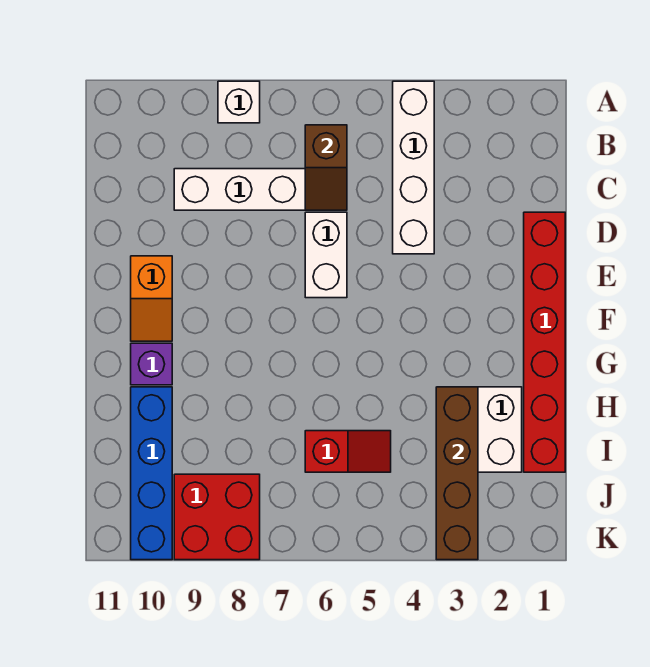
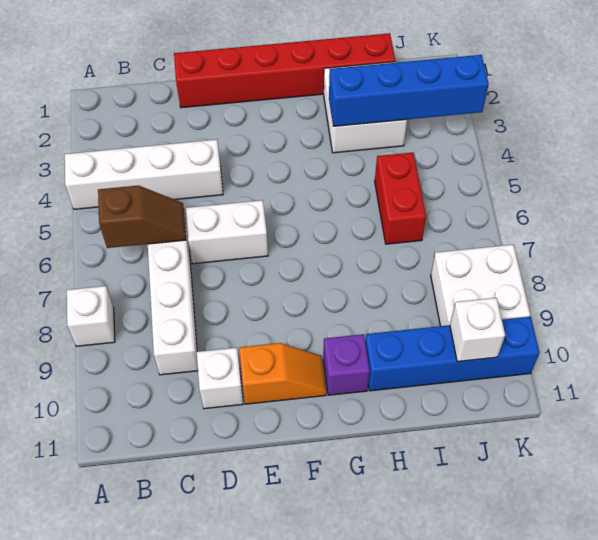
none -> white 1x1 brick [197,348,243,409]
brown 1x4 brick [436,387,478,560] -> blue 1x4 brick [329,55,489,126]
red 1x2 slope [305,431,391,472] -> red 1x2 brick [375,152,426,244]
red 2x2 brick [174,474,260,560] -> white 2x2 brick [431,244,530,326]
none -> white 1x1 brick [450,298,505,362]

